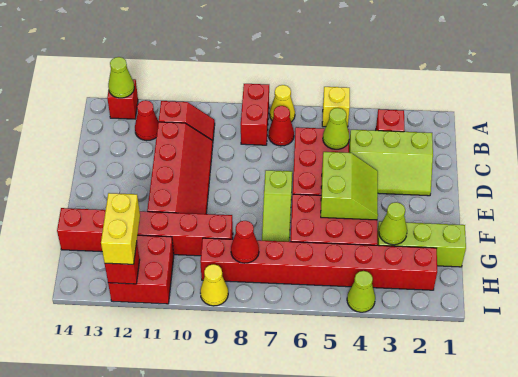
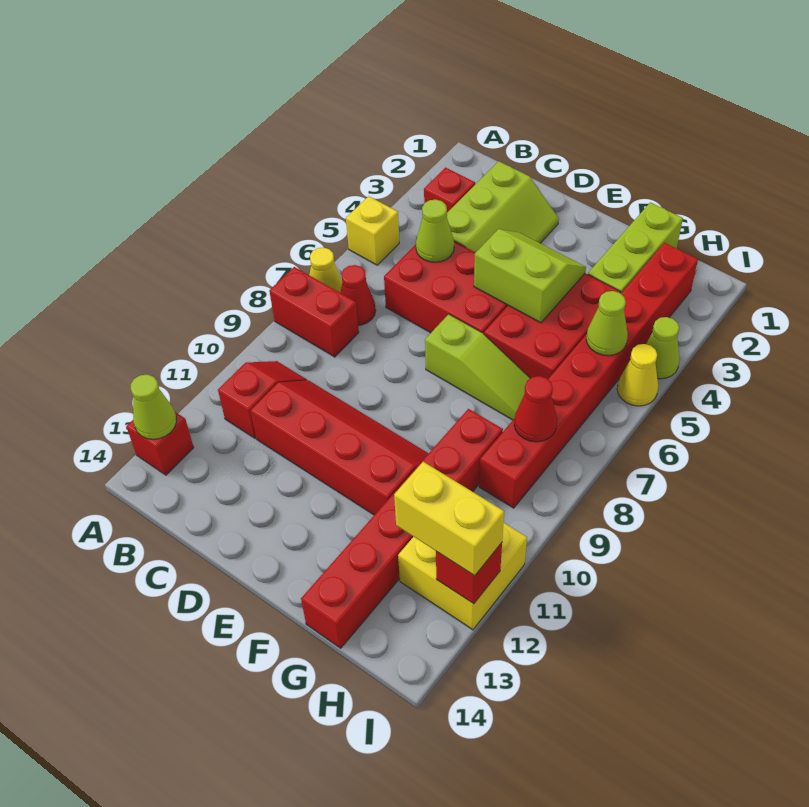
red 1x1 cone [135,100,159,141] -> none
lime 1x1 cone [379,202,407,245] -> lime 1x1 cone moved to [586,291,628,356]
red 2x2 brick [108,235,174,304] -> yellow 2x2 brick [398,523,527,630]
yellow 1x1 cone [200,264,228,306] -> yellow 1x1 cone moved to [617,344,658,406]

